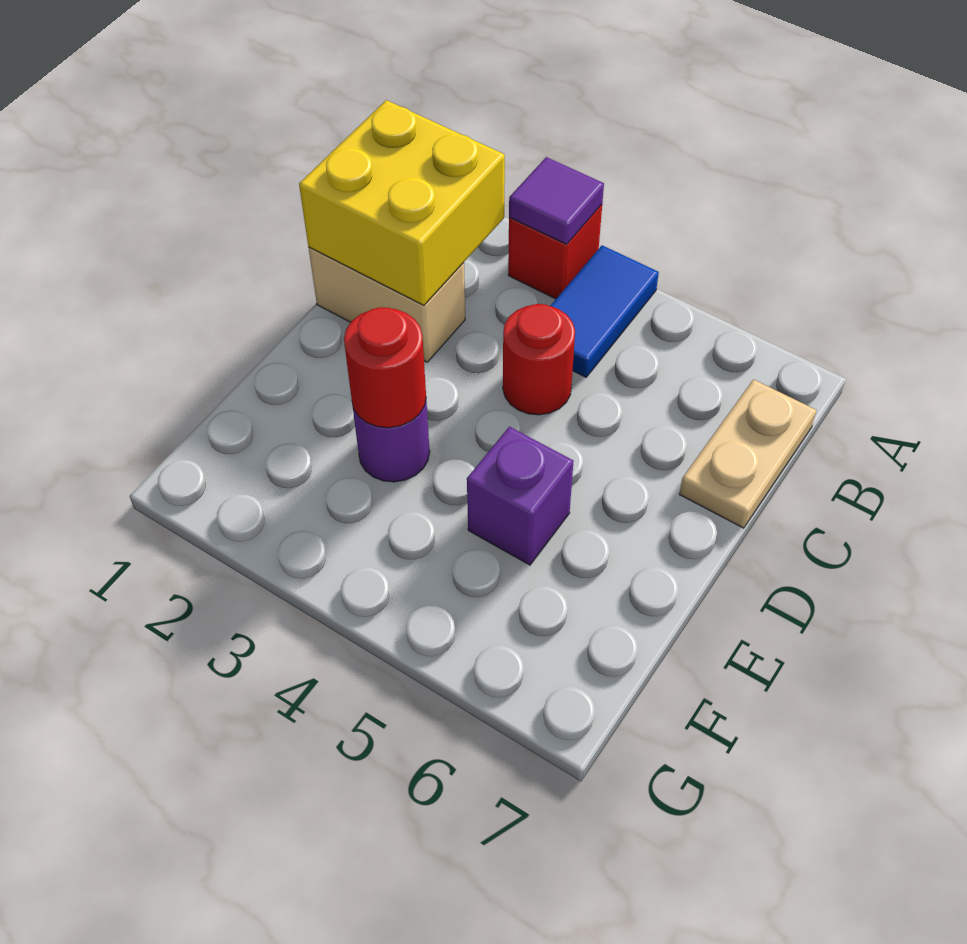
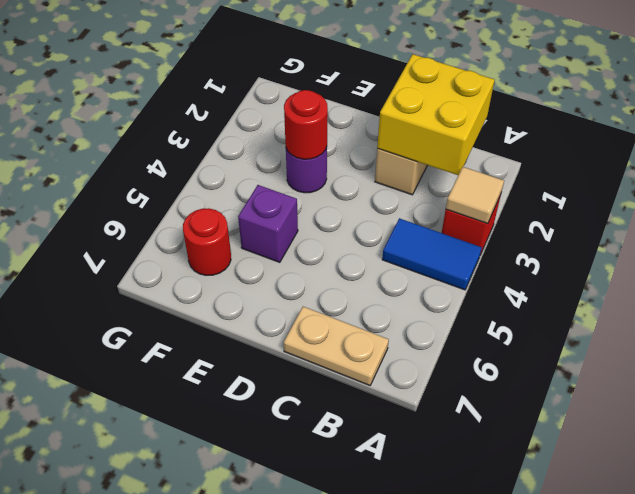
purple 1x1 tile [509,157,604,244] -> tan 1x1 tile [446,167,504,224]
red 1x1 round brick [503,304,575,415] -> red 1x1 round brick moved to [183,208,231,275]

